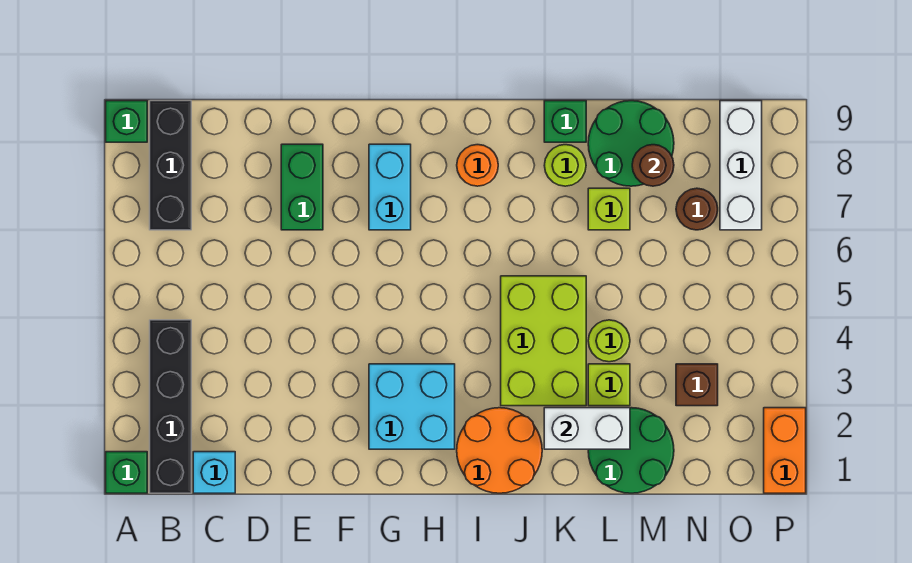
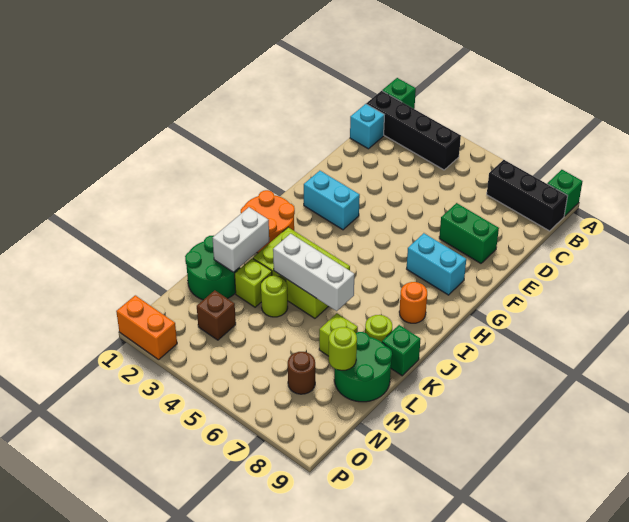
cyan 2x2 brick [369,364,455,449] -> cyan 1x2 brick [304,171,360,230]
brown 1x1 round brick [632,145,674,186] -> lime 1x1 round brick [329,327,357,370]
white 1x3 brick [720,101,762,230] -> white 1x3 brick moved to [273,234,354,311]

